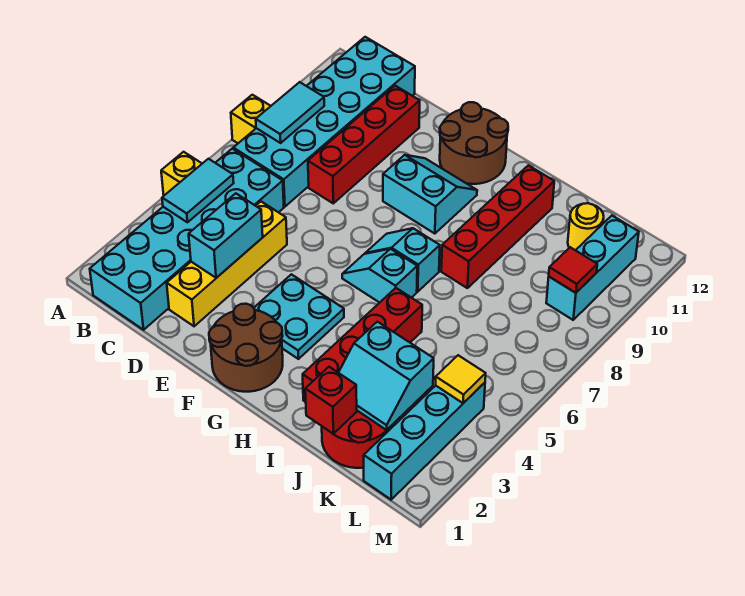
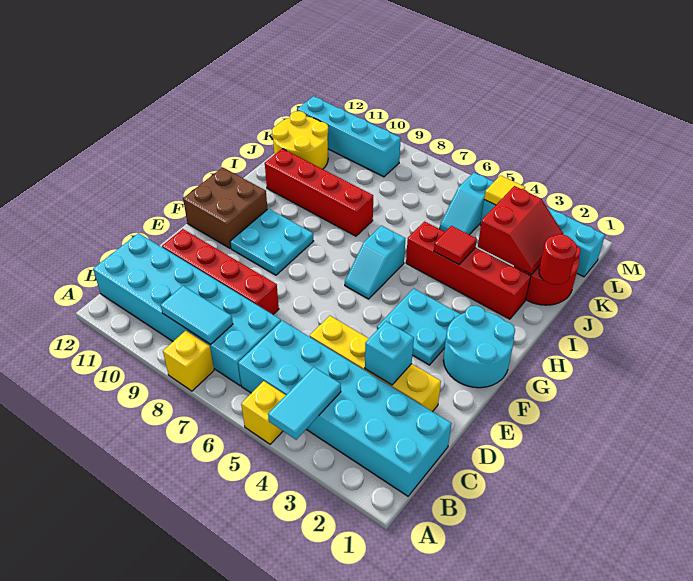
cyan 1x2 tile [162,159,234,222] -> cyan 1x2 tile turned to [268,367,341,440]
cyan 1x2 brick [189,193,263,278] -> cyan 1x1 brick [365,321,414,385]
brown 2x2 round brick [209,304,283,392] -> cyan 2x2 round brick [443,306,515,388]
cyan 2x2 slope [383,155,477,234] -> cyan 2x2 plate [230,209,313,275]
brown 2x2 round brick [440,102,508,184] -> brown 2x2 brick [183,167,267,248]
cyan 1x2 slope [365,228,440,292] -> cyan 1x2 slope moved to [440,173,493,235]
red 1x1 brick [305,367,357,434] -> red 1x1 round brick [539,234,577,285]
cyan 2x2 slope [338,322,434,430] -> red 2x2 slope [478,186,563,275]
yellow 1x1 round brick [568,203,604,250] -> yellow 2x2 round brick [272,111,328,169]
cyan 1x3 brick [546,216,639,320] -> cyan 1x4 brick [297,96,401,177]
red 1x1 tile [549,247,597,293] -> red 1x1 tile moved to [434,226,477,265]

